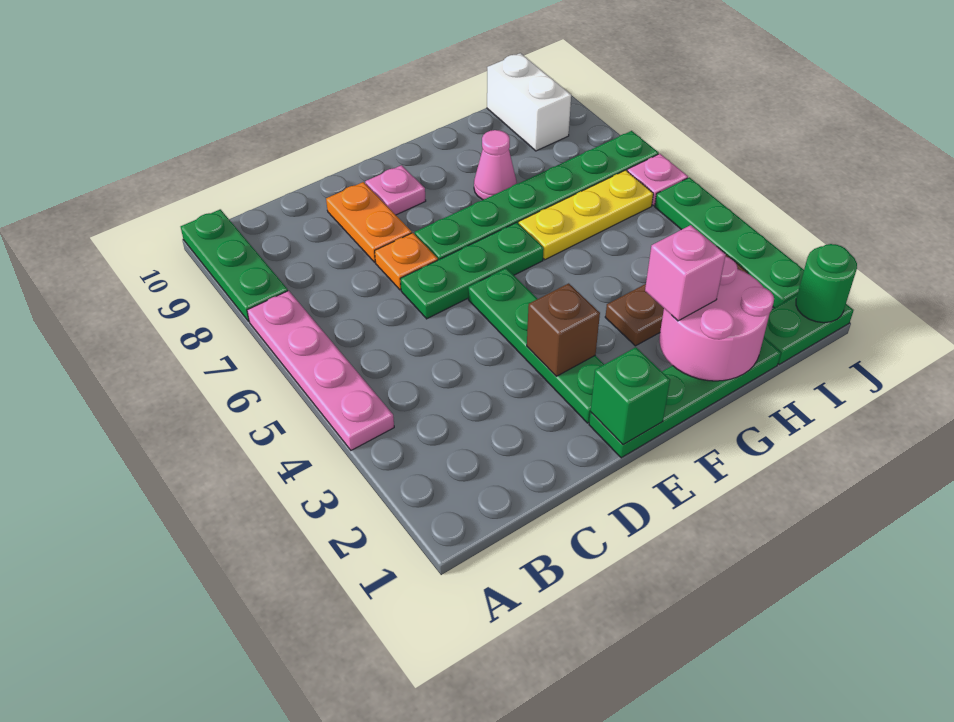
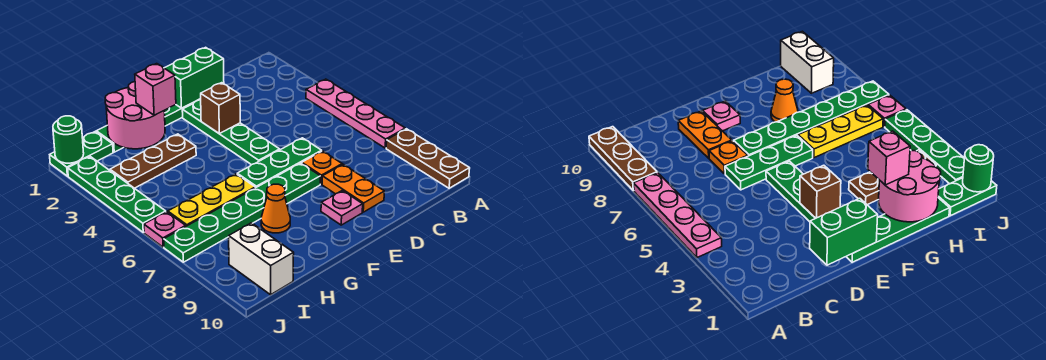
green 1x3 plate [181,209,288,321] -> brown 1x3 plate [386,129,470,188]
green 1x1 brick [591,347,670,445] -> green 1x2 brick [165,47,224,108]
pink 1x1 cone [474,130,517,200] -> orange 1x1 cone [261,184,290,233]

